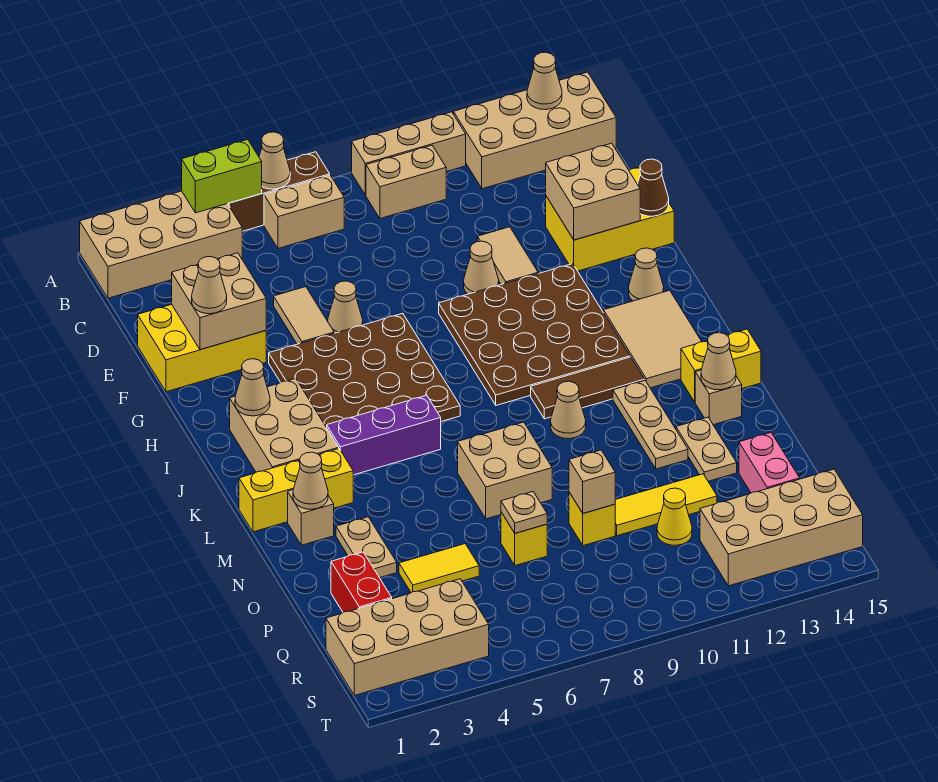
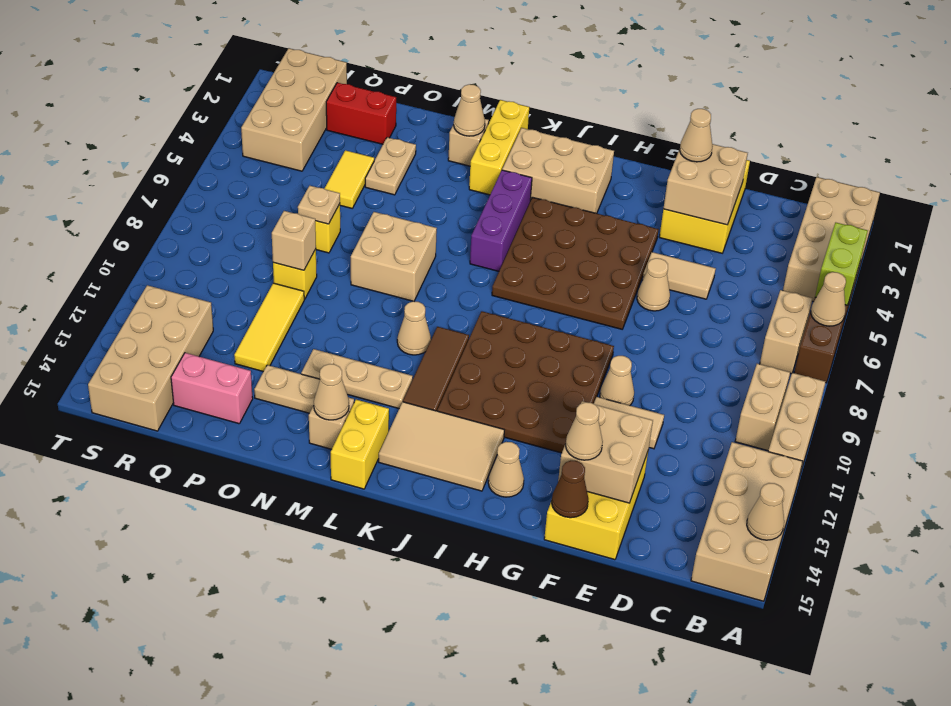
tan 1x1 cone [235,359,270,416] -> tan 1x1 cone moved to [566,402,603,460]
tan 1x2 plate [336,517,397,578] -> tan 1x2 plate turned to [365,137,416,195]
yellow 1x1 cone [657,488,692,545] -> none

